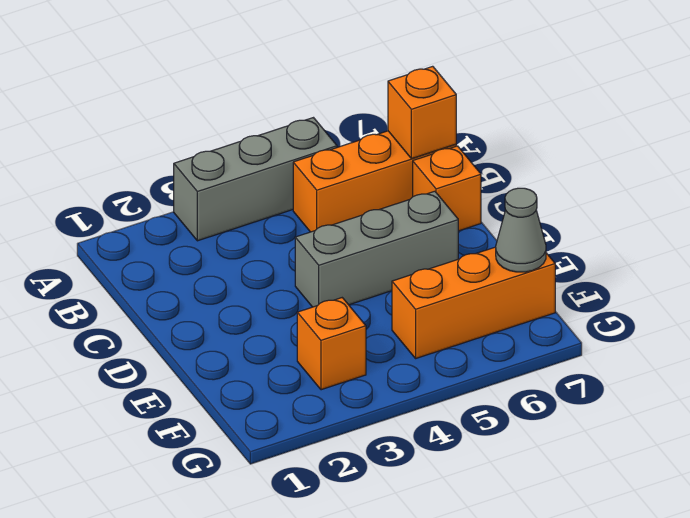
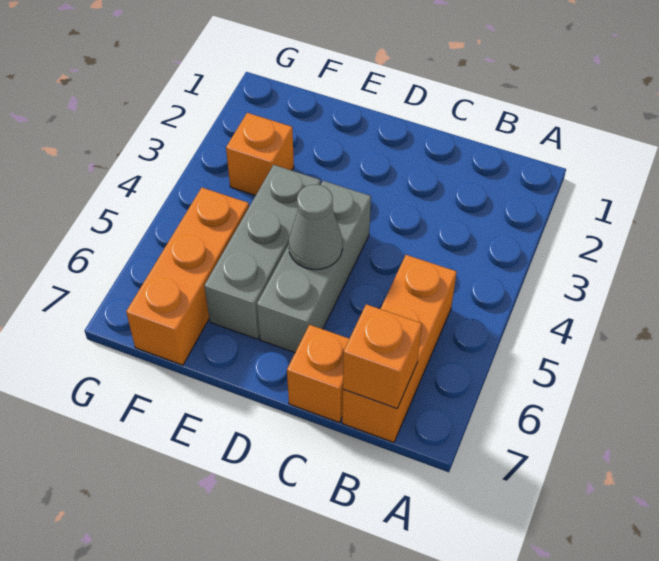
grey 1x3 brick [174,118,337,241] -> grey 1x3 brick moved to [204,165,321,339]
grey 1x1 cone [496,188,546,272] -> grey 1x1 cone moved to [289,185,343,270]

